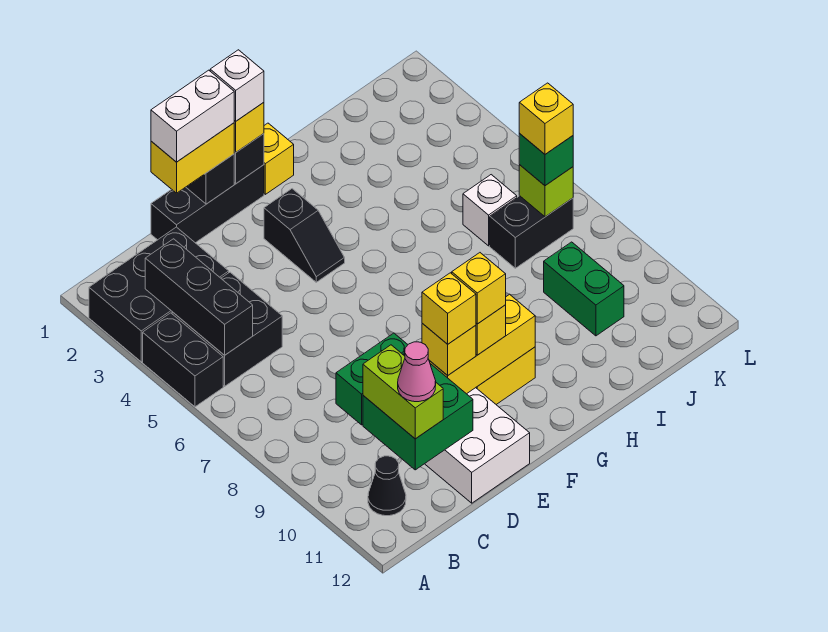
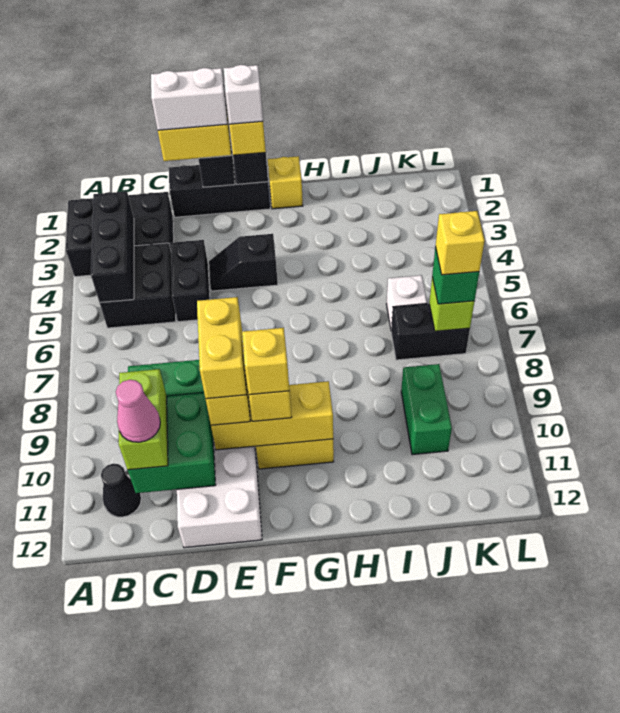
black 1x2 brick [143,313,223,407] -> black 1x2 brick moved to [171,240,210,322]
yellow 1x1 brick [422,273,476,344] -> yellow 1x2 brick [197,297,247,399]
black 1x2 slope [264,189,345,282] -> black 1x2 slope turned to [209,234,278,291]

